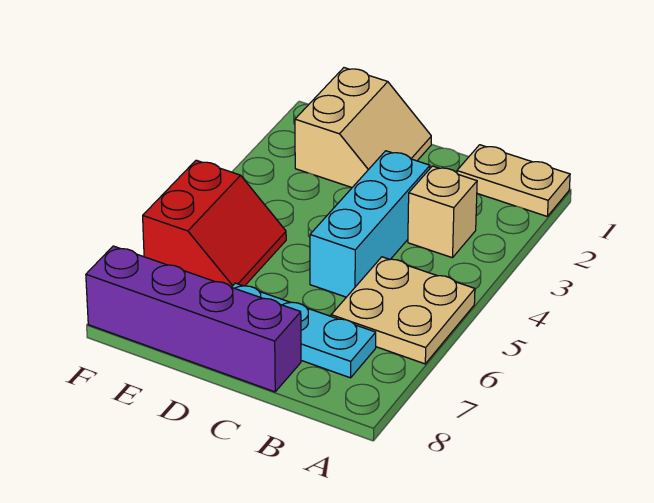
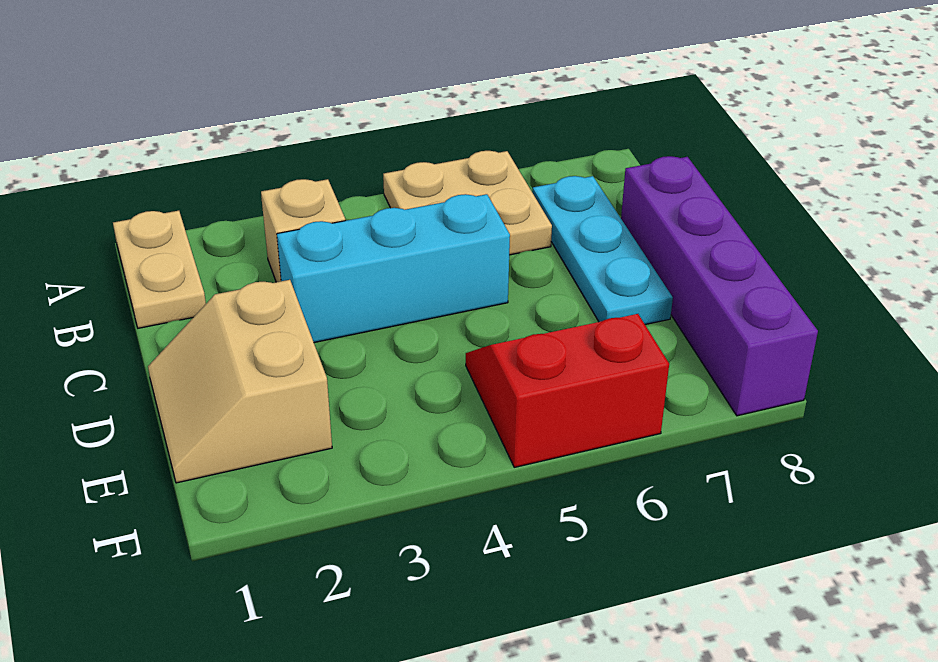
tan 2x2 slope [295,68,431,187] -> tan 2x2 slope turned to [148,280,332,483]

